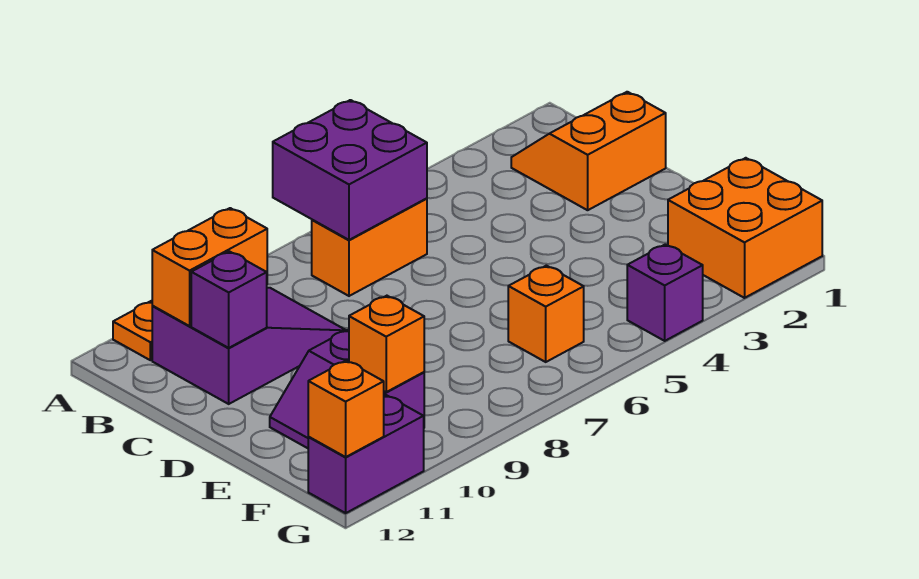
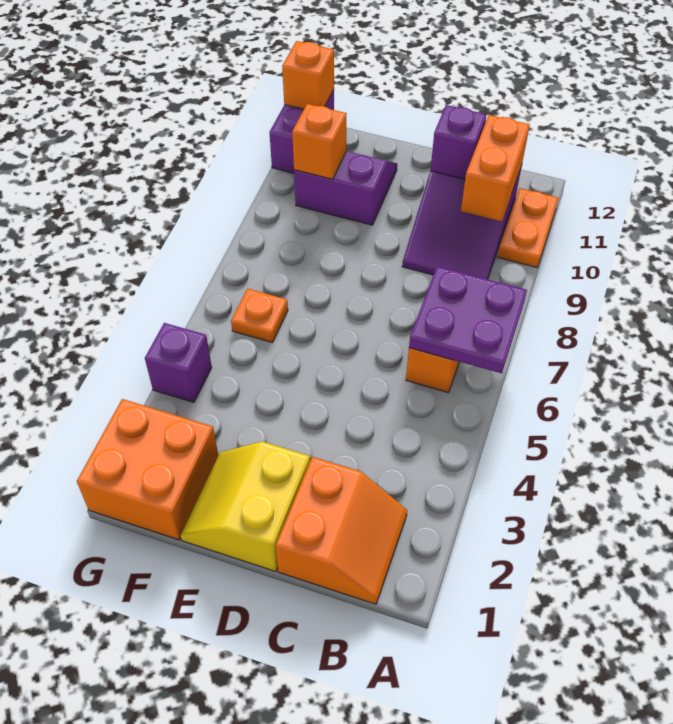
purple 2x2 brick [273,100,427,240] -> purple 2x2 plate [409,266,527,373]
none -> yellow 2x2 slope [181,442,310,571]
orange 1x1 brick [508,266,584,362] -> orange 1x1 plate [231,289,288,343]

